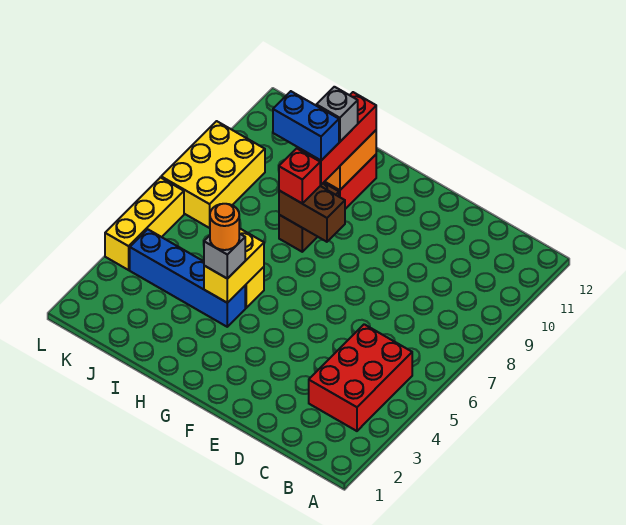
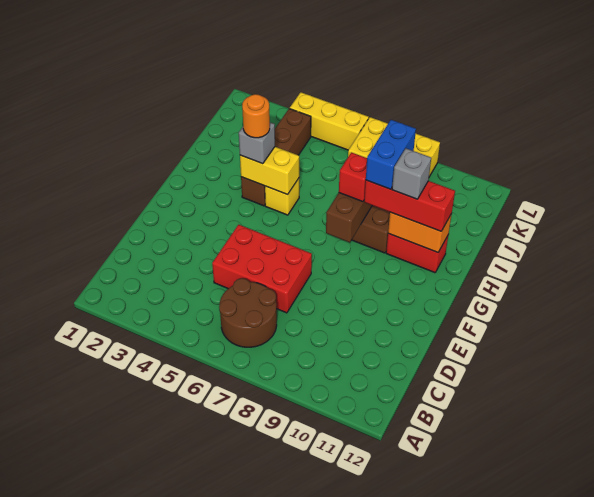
red 2x3 brick [309,324,412,431] -> red 2x3 brick moved to [212,225,312,313]
none -> brown 2x2 round brick [219,278,277,347]
blue 1x4 brick [130,229,245,327] -> brown 1x4 brick [241,108,311,206]

